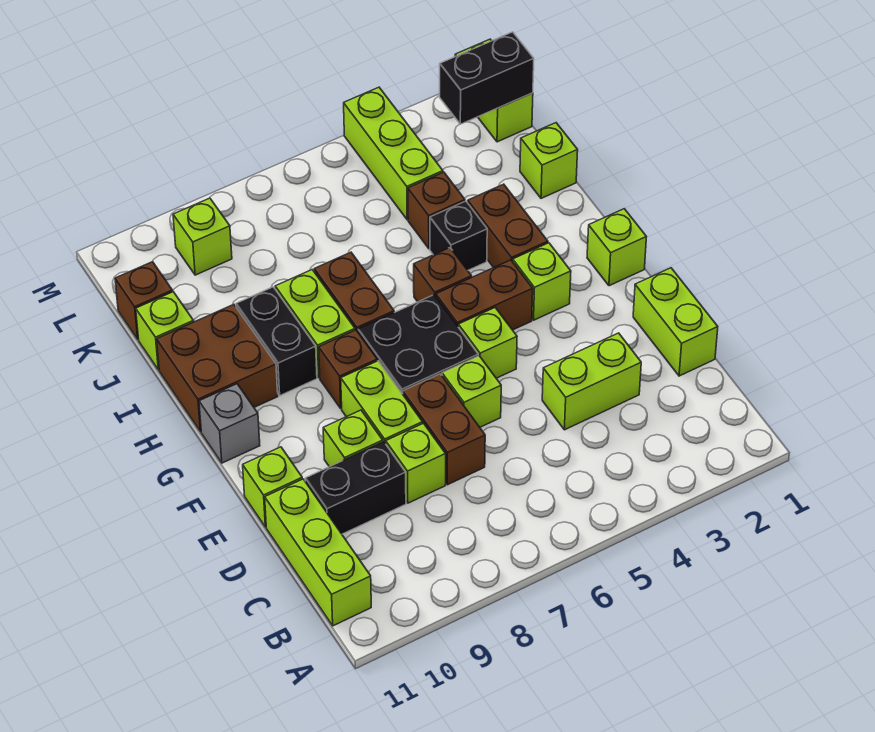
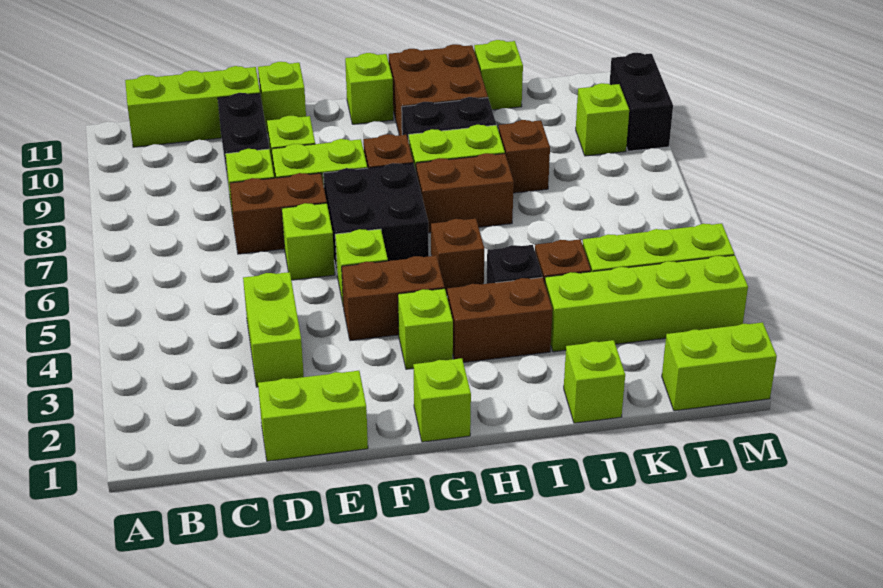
brown 1x2 brick [436,260,533,330] -> brown 1x2 brick turned to [342,256,444,341]
grey 1x1 brick [199,384,260,463] -> lime 1x1 brick [345,53,393,124]
none -> lime 1x4 brick [545,255,748,352]
brown 1x1 brick [115,262,173,339] -> brown 1x1 brick moved to [499,120,550,193]
black 1x2 brick [440,32,534,124] -> black 1x2 brick moved to [610,53,673,151]

